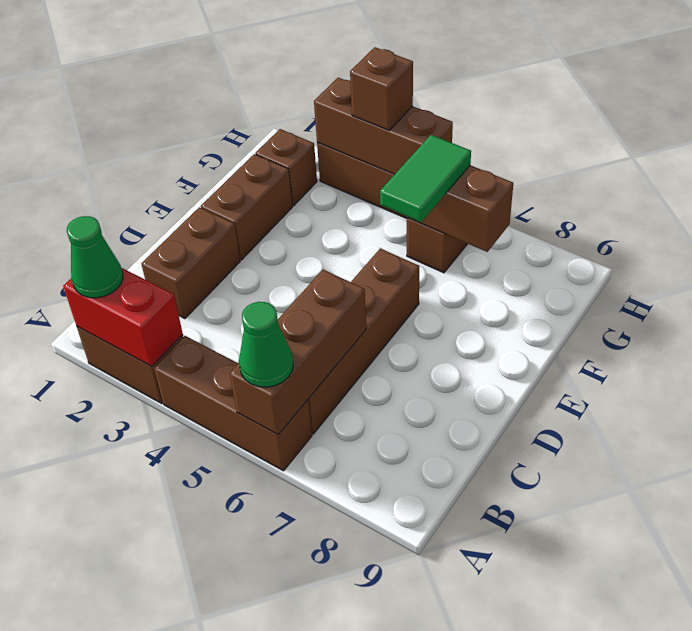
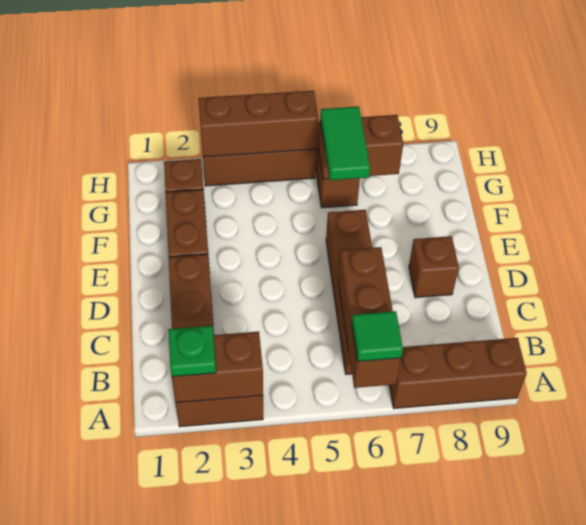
red 1x2 brick [63,268,183,366] -> brown 1x2 brick [172,332,263,403]
green 1x1 cone [67,216,123,298] -> green 1x1 plate [168,326,216,377]
brown 1x3 brick [154,336,312,471] -> brown 1x3 brick moved to [389,338,527,409]
green 1x1 cone [239,302,293,387] -> green 1x1 tile [352,311,403,361]
brown 1x1 brick [350,47,413,130] -> brown 1x1 brick moved to [409,236,459,298]

